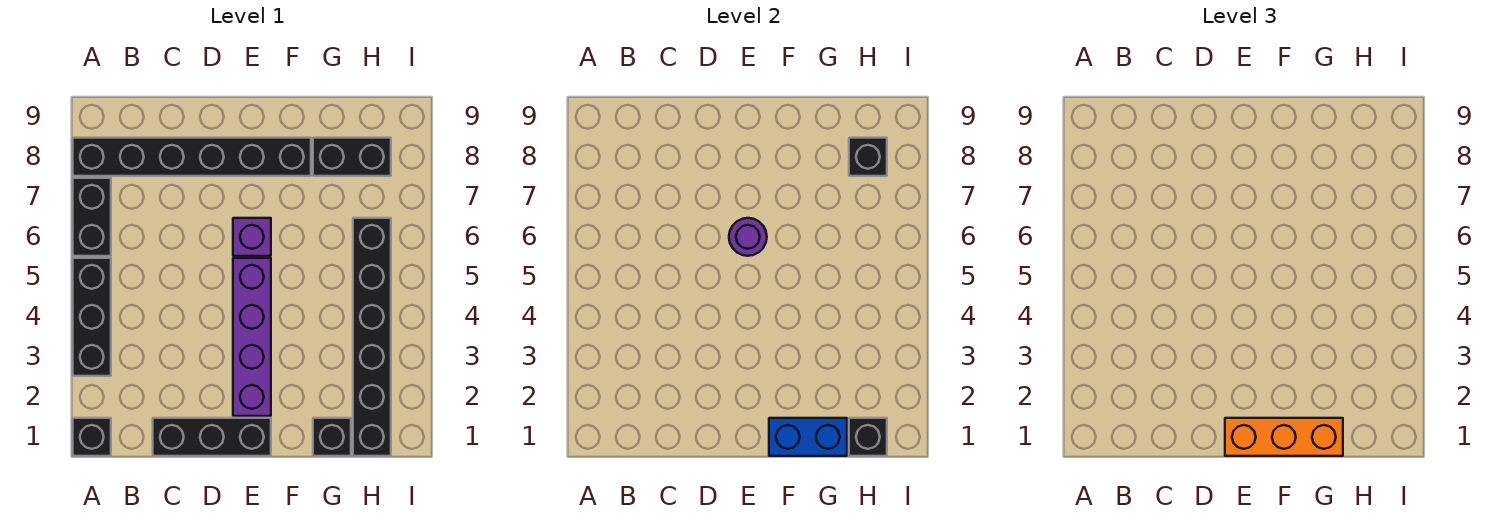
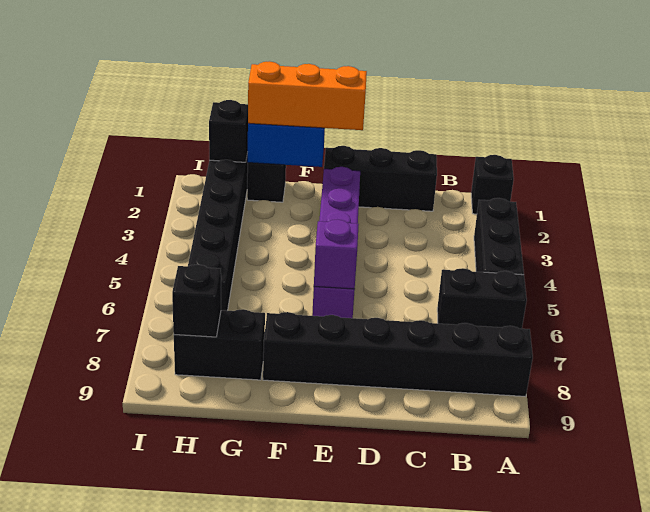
black 1x2 brick [73,178,111,256] -> black 1x2 brick turned to [437,268,527,329]
purple 1x1 round brick [729,218,767,256] -> purple 1x1 brick [314,219,359,289]

